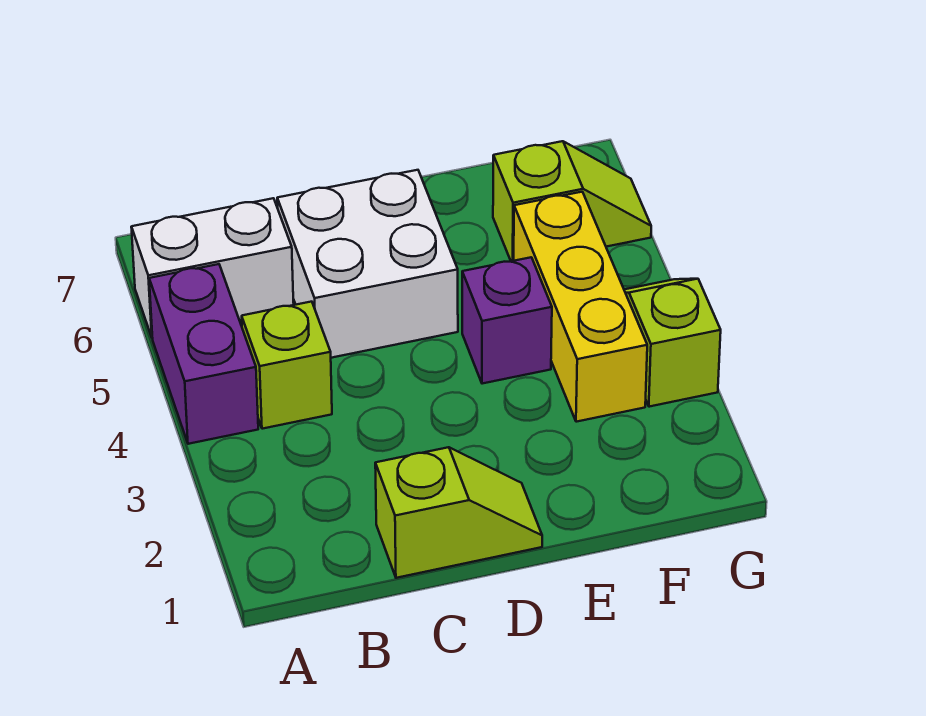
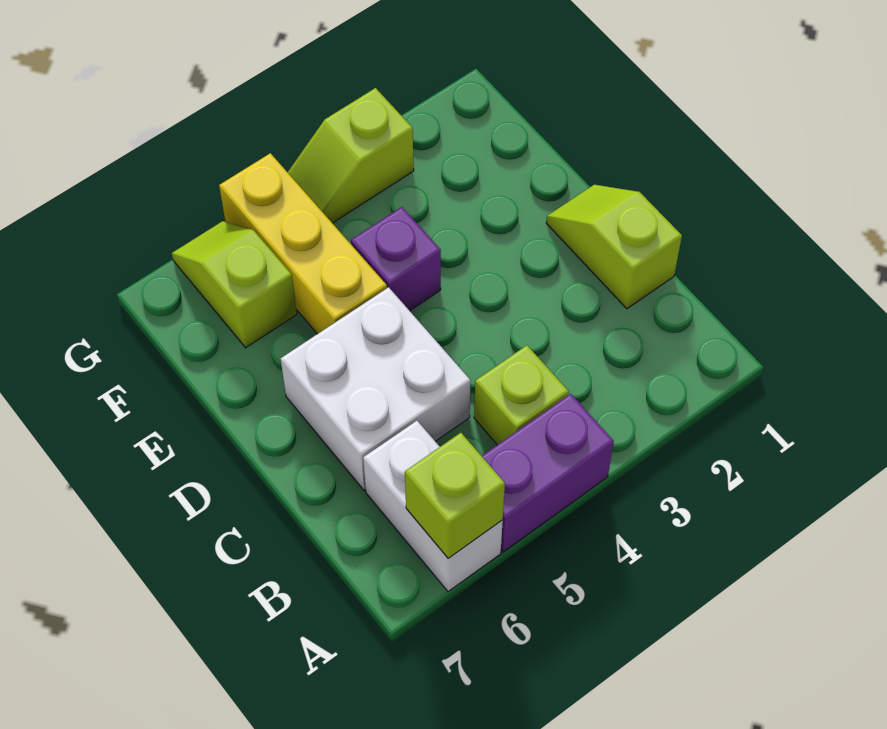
none -> lime 1x1 brick [405,433,505,558]
yellow 1x3 brick [514,192,647,422] -> yellow 1x3 brick turned to [219,153,387,334]

